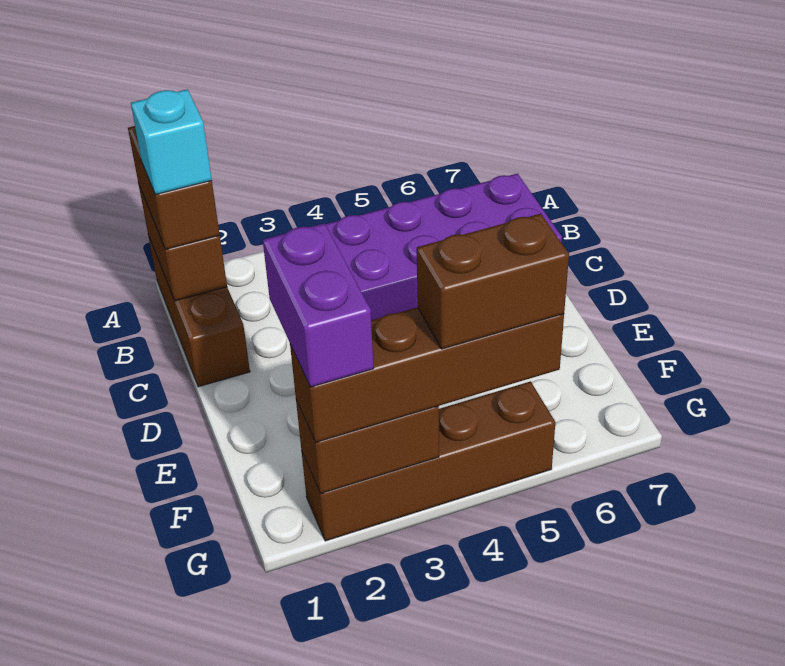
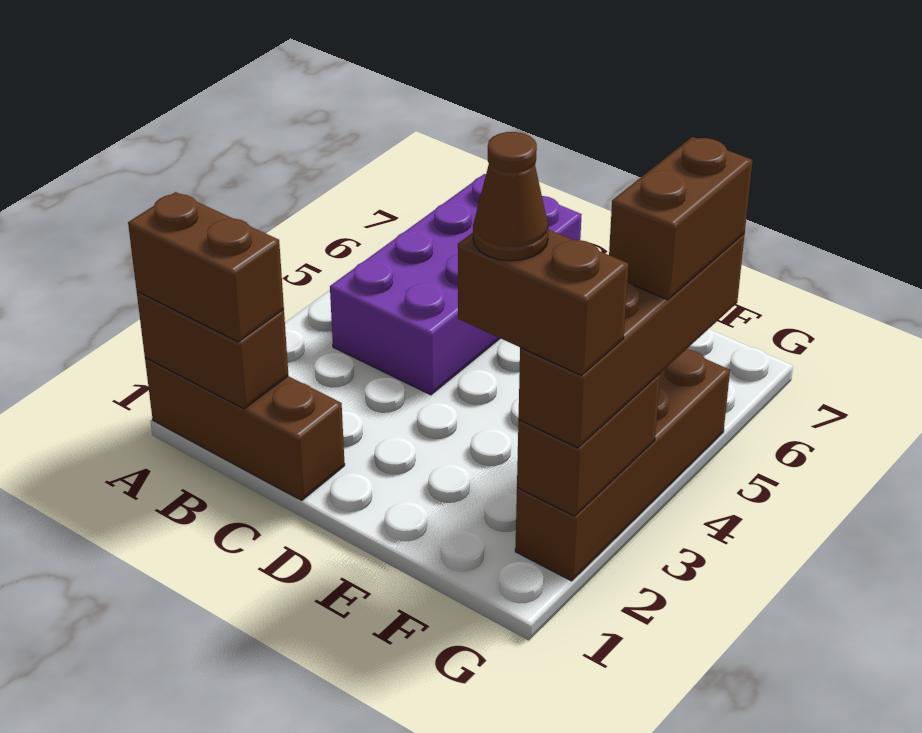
cyan 1x1 brick [131,89,212,195] -> none
purple 1x2 brick [263,223,374,387] -> brown 1x2 brick [458,230,628,375]
none -> brown 1x1 cone [473,132,548,261]

